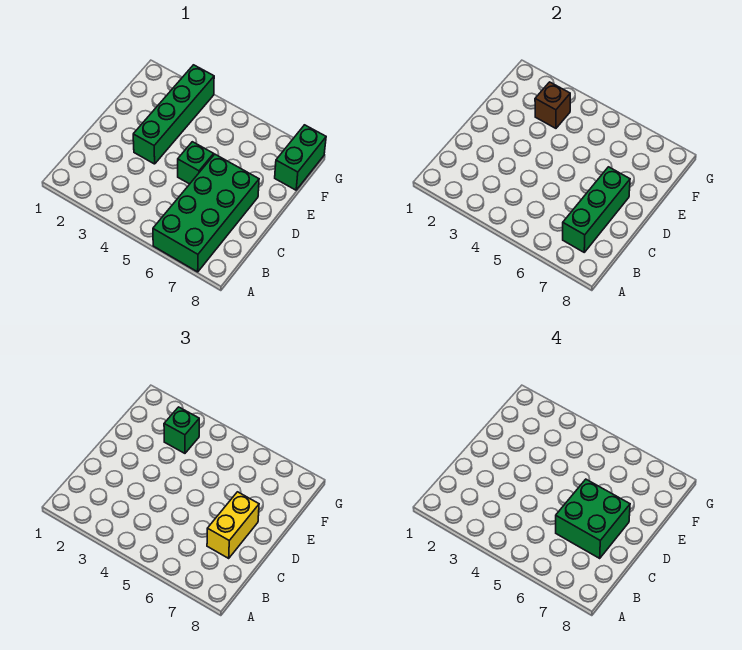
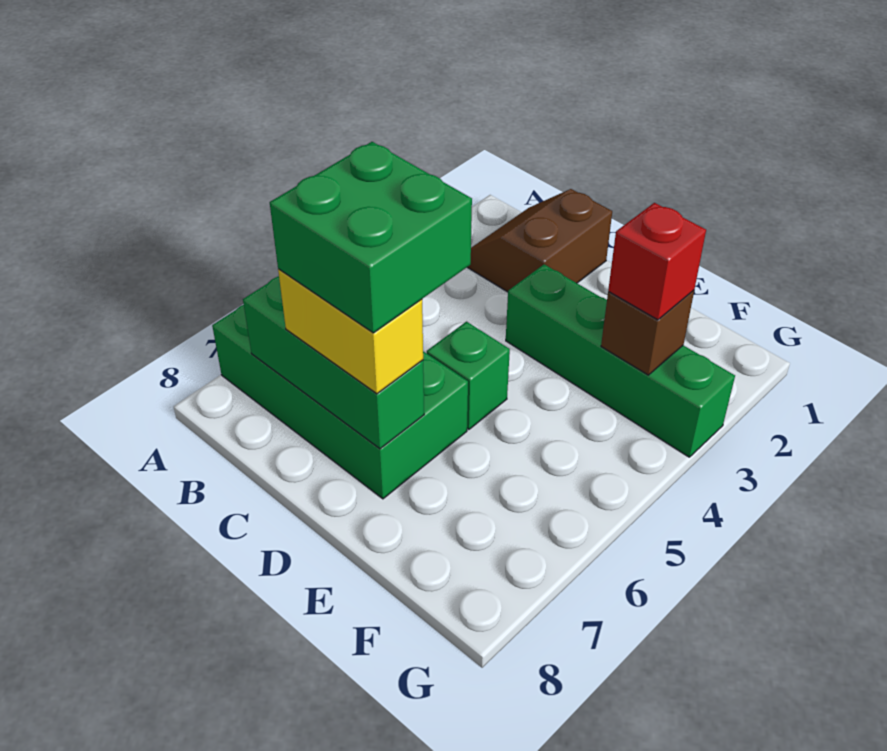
none -> brown 2x2 slope [467,189,612,292]
green 1x1 brick [164,407,199,453] -> red 1x1 brick [608,203,706,320]
green 1x2 brick [275,125,326,190] -> none

